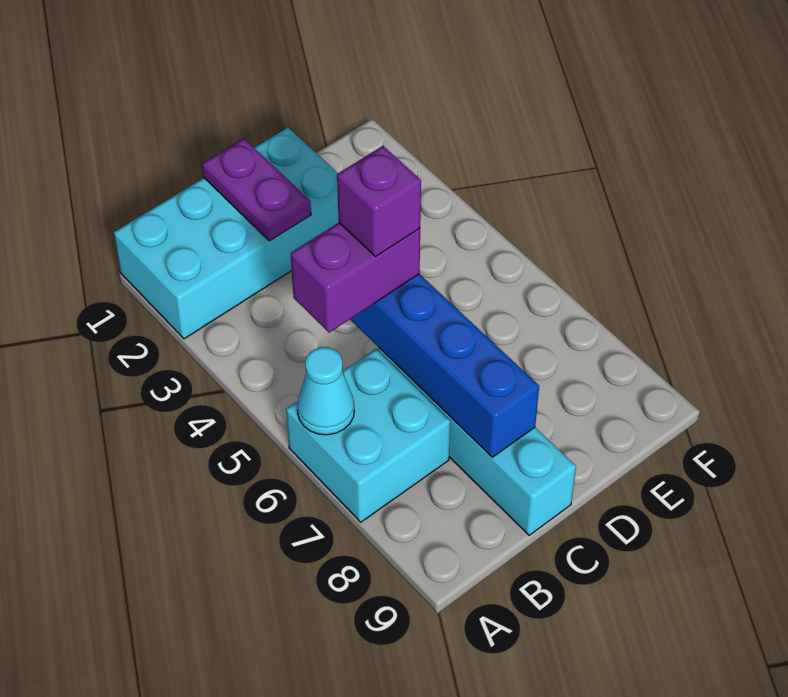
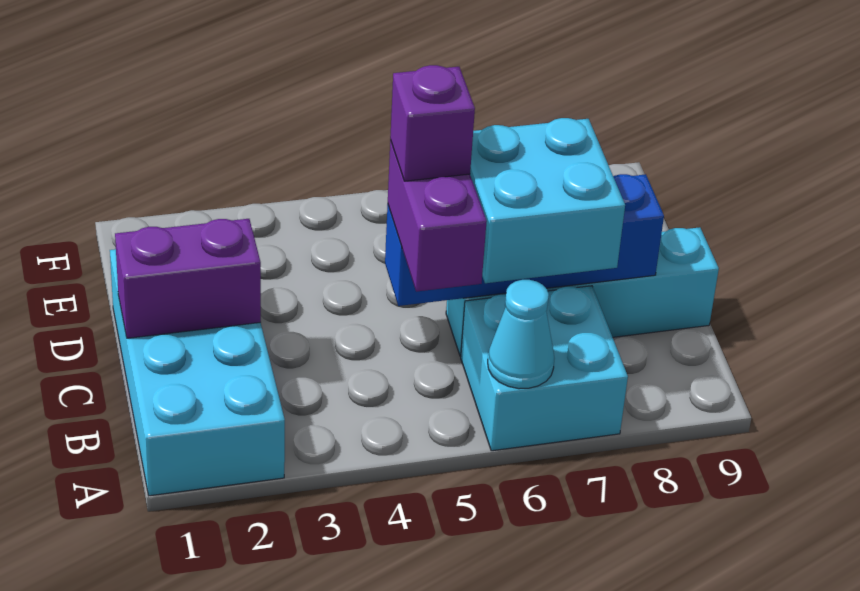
none -> cyan 2x2 brick [470,118,625,283]
purple 1x2 plate [202,139,311,241] -> purple 1x2 brick [115,219,261,338]

